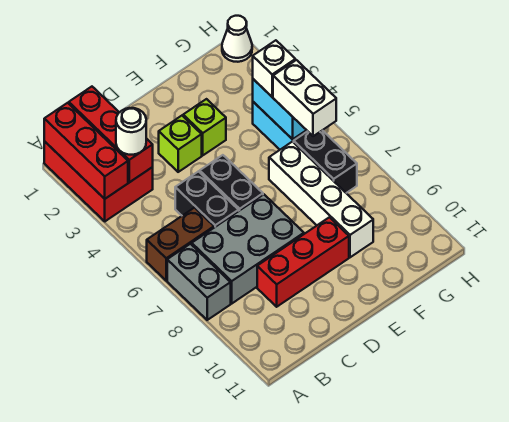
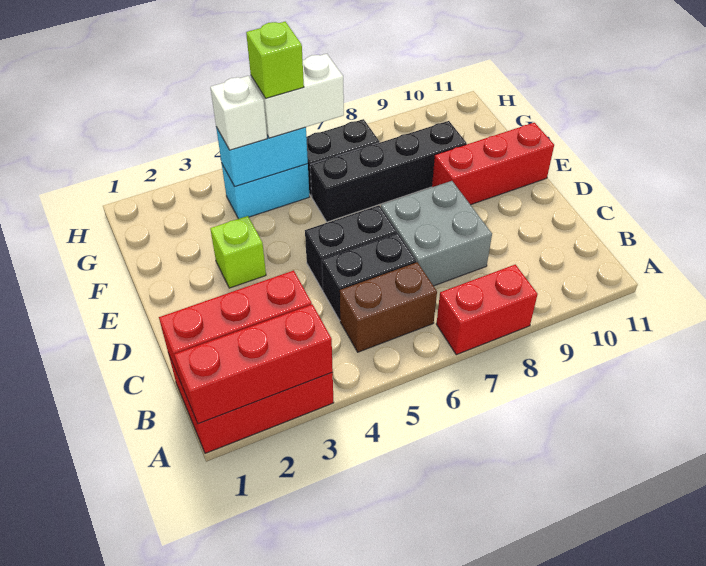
brown 1x2 brick [147,208,214,281] -> brown 1x2 brick turned to [340,262,437,352]
grey 1x2 brick [167,244,231,320] -> red 1x2 brick [436,265,538,355]
white 1x1 round brick [116,108,146,155] -> none
grey 2x3 brick [192,195,304,303] -> grey 2x2 brick [381,181,492,286]
red 1x3 brick [257,217,349,307] -> red 1x3 brick turned to [432,123,554,205]
lime 1x1 brick [159,116,202,172] -> lime 1x1 brick moved to [246,22,304,98]
white 1x4 brick [269,142,373,257] -> black 1x4 brick [310,121,467,222]
white 1x1 cone [222,16,252,62] -> none

